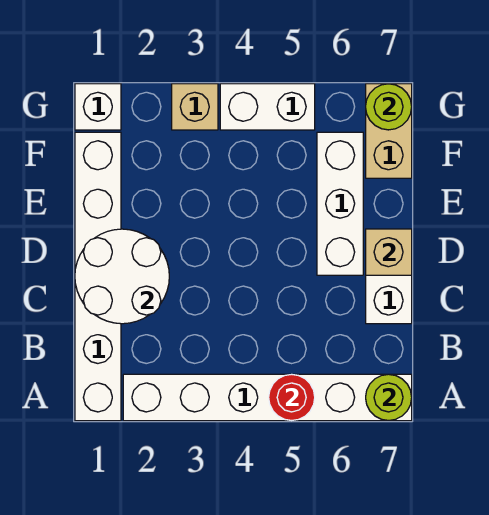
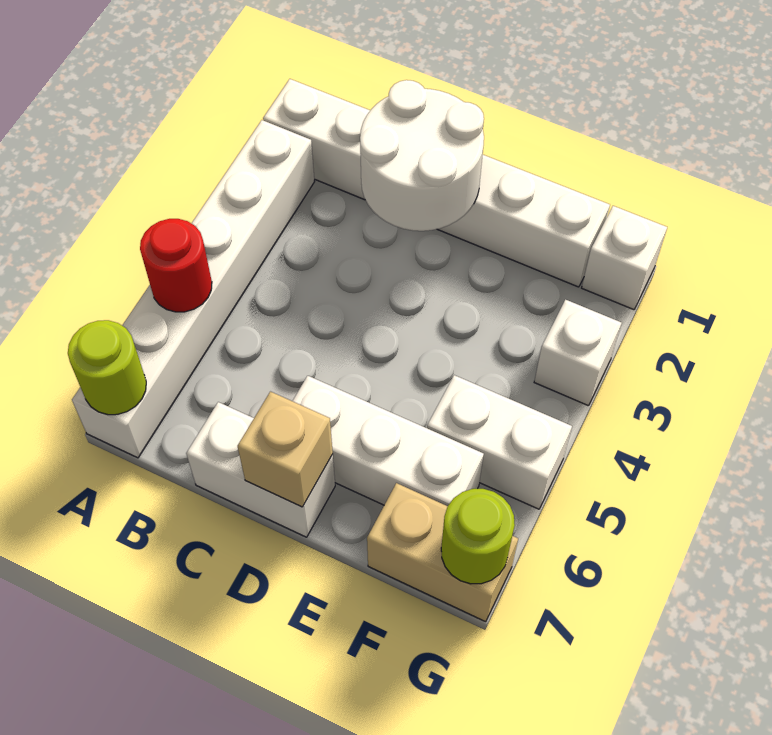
tan 1x1 brick [172,84,218,130] -> white 1x1 brick [534,300,621,406]
white 1x2 brick [220,84,315,130] -> white 1x2 brick turned to [427,375,572,509]

